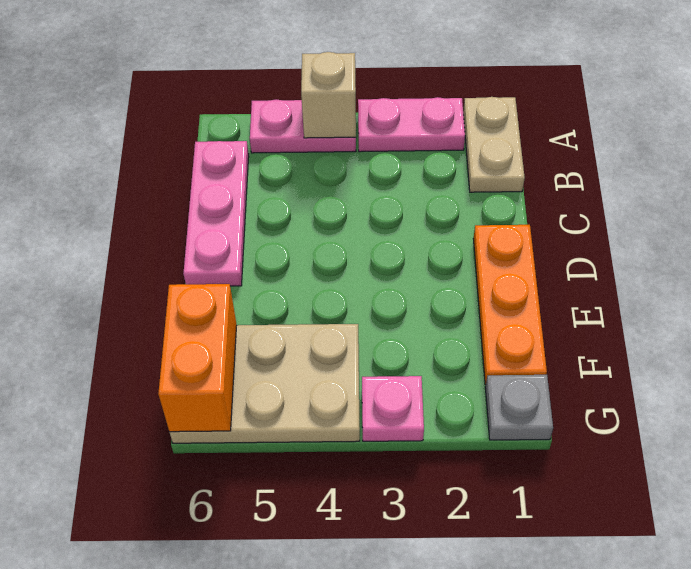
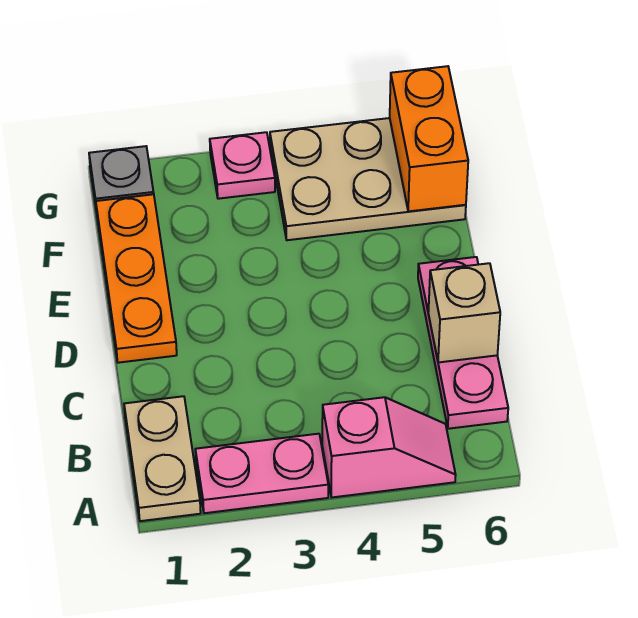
pink 1x2 plate [250,100,356,153] -> pink 1x2 slope [322,397,456,497]
tan 1x1 brick [301,52,356,138] -> tan 1x1 brick moved to [428,263,500,362]

